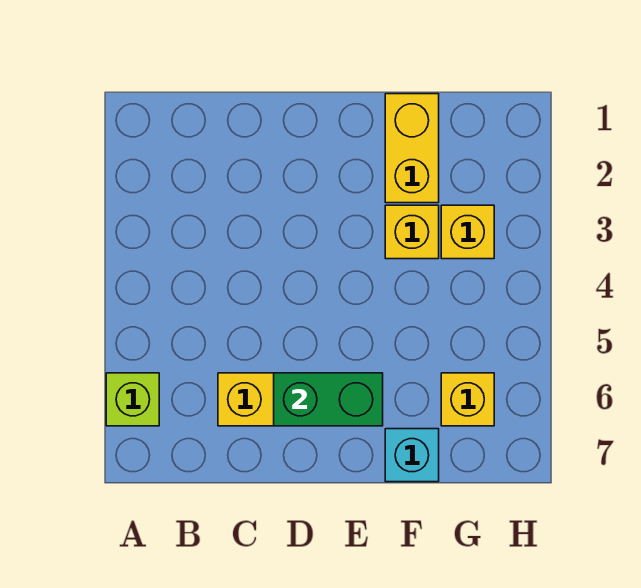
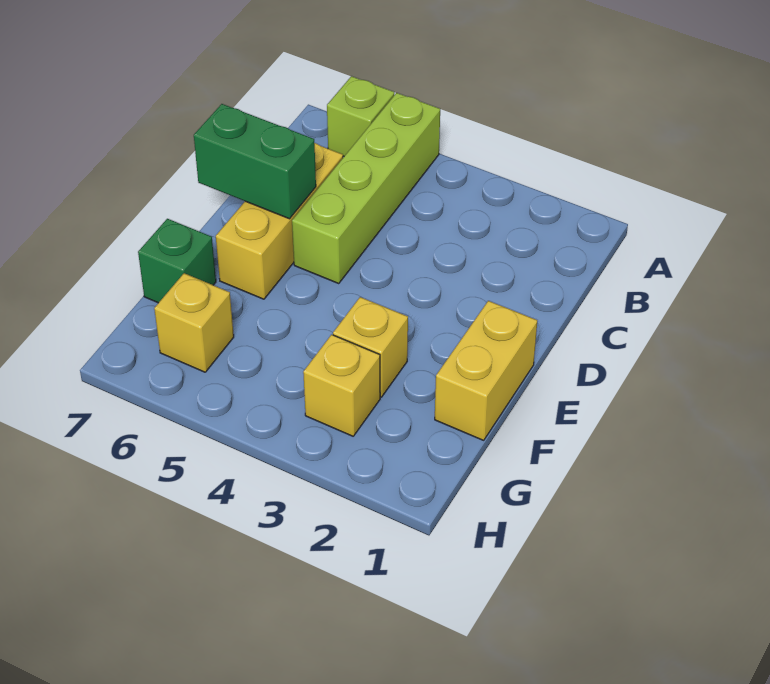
none -> lime 1x4 brick [292,93,440,283]
green 1x2 brick [274,373,383,426] -> green 1x2 brick turned to [194,104,316,219]
yellow 1x2 brick [385,94,439,203] -> yellow 1x2 brick turned to [435,301,537,440]
cyan 1x1 brick [385,429,439,482] -> green 1x1 brick [138,219,216,303]

